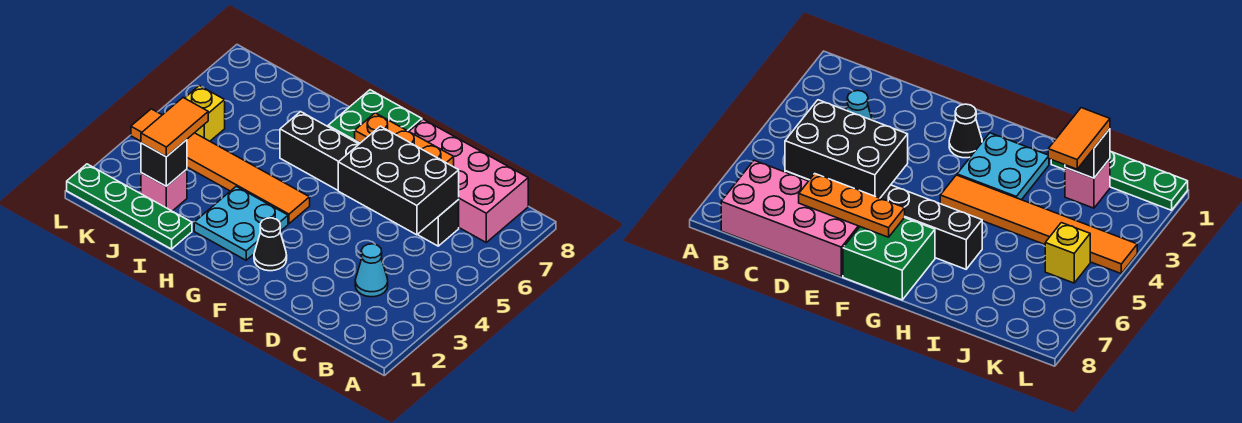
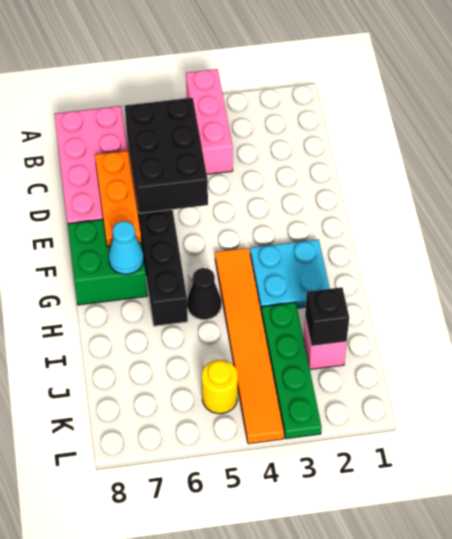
none -> pink 1x3 brick [186,69,233,174]
cyan 1x1 cone [355,244,388,297] -> cyan 1x1 cone moved to [109,221,144,274]
black 1x1 cone [254,218,287,271] -> black 1x1 cone moved to [187,268,221,320]
green 1x4 plate [67,164,192,249] -> green 1x4 plate moved to [261,302,322,439]
orange 1x2 tile [141,98,208,157] -> none
yellow 1x1 brick [185,86,225,141] -> yellow 1x1 round brick [202,360,238,414]

